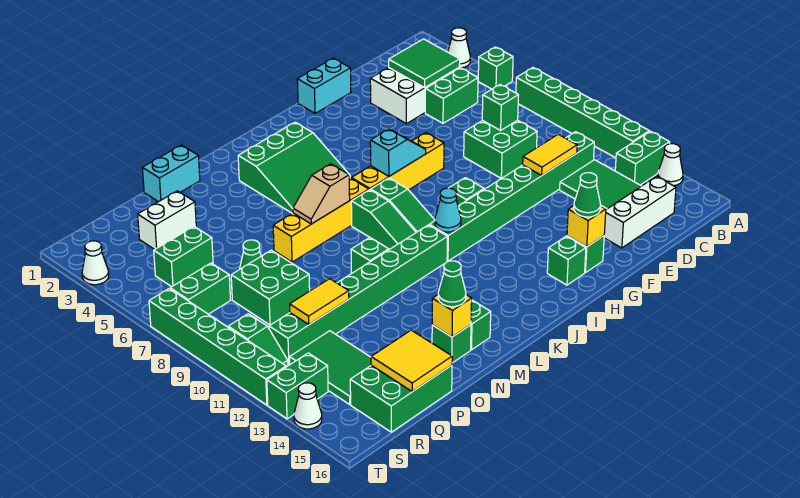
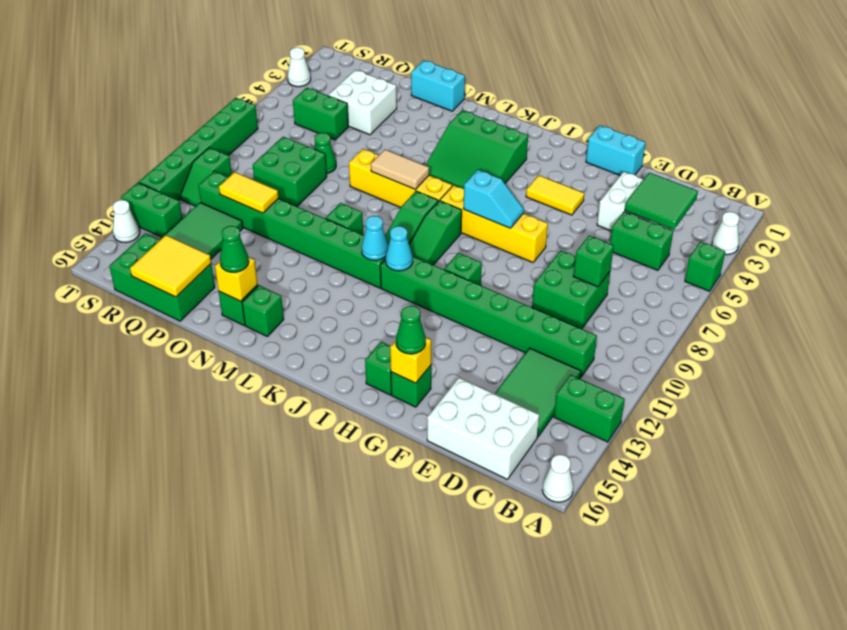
green 1x6 brick [516,68,649,158] -> none
white 1x1 cone [658,144,683,186] -> white 1x1 cone moved to [542,454,573,502]
white 1x3 brick [604,176,676,248] -> white 2x3 brick [427,378,539,479]
yellow 1x2 tile [523,134,577,176] -> yellow 1x2 tile moved to [526,175,584,215]
none -> cyan 1x1 cone [361,216,388,260]
tan 1x2 slope [293,164,350,224] -> tan 1x2 tile [371,150,429,190]
white 1x2 brick [138,191,196,250] -> white 2x2 brick [328,70,397,135]
green 1x2 brick [170,263,230,314] -> none

